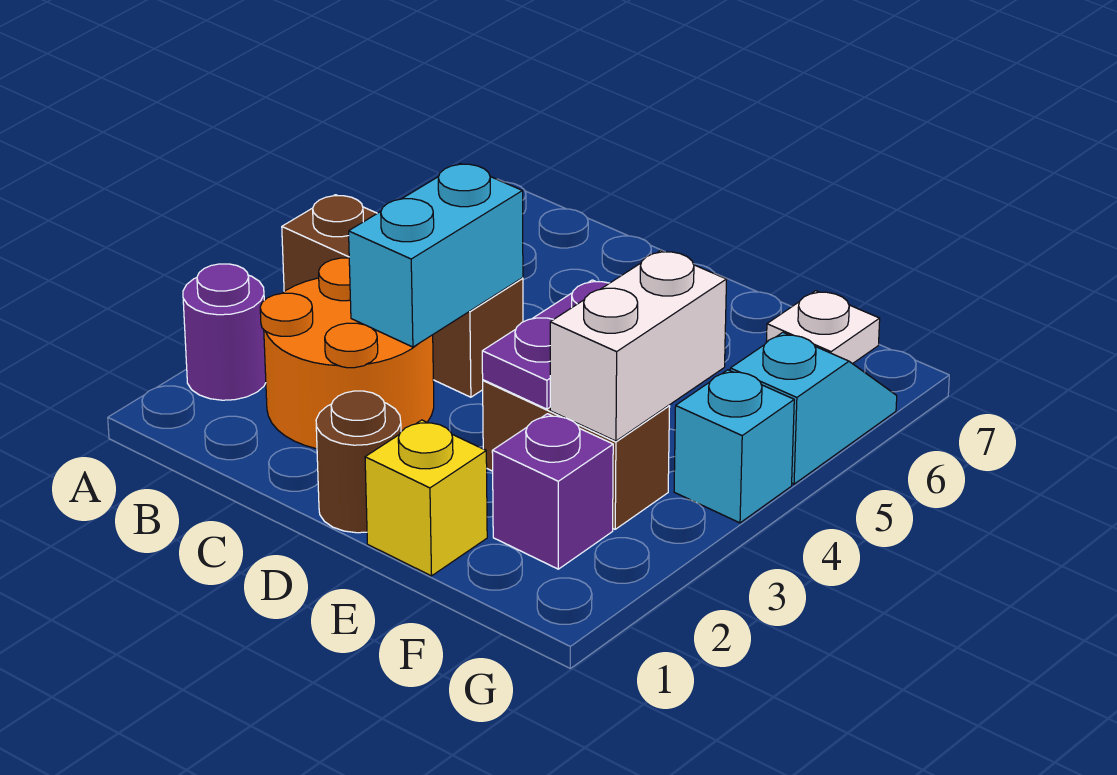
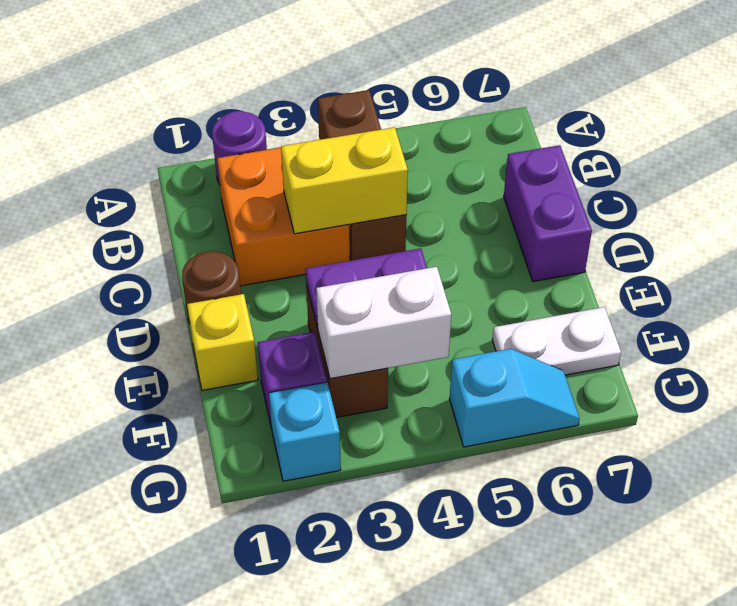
orange 2x2 round brick [260,258,434,449] -> orange 2x2 brick [217,147,350,286]
cyan 1x2 brick [349,164,523,347] -> yellow 1x2 brick [281,127,408,234]
none -> purple 1x2 brick [504,145,592,281]
white 1x1 plate [766,291,880,364] -> white 1x2 plate [492,307,621,375]
cyan 1x1 brick [674,370,794,523] -> cyan 1x1 brick moved to [269,382,341,481]

